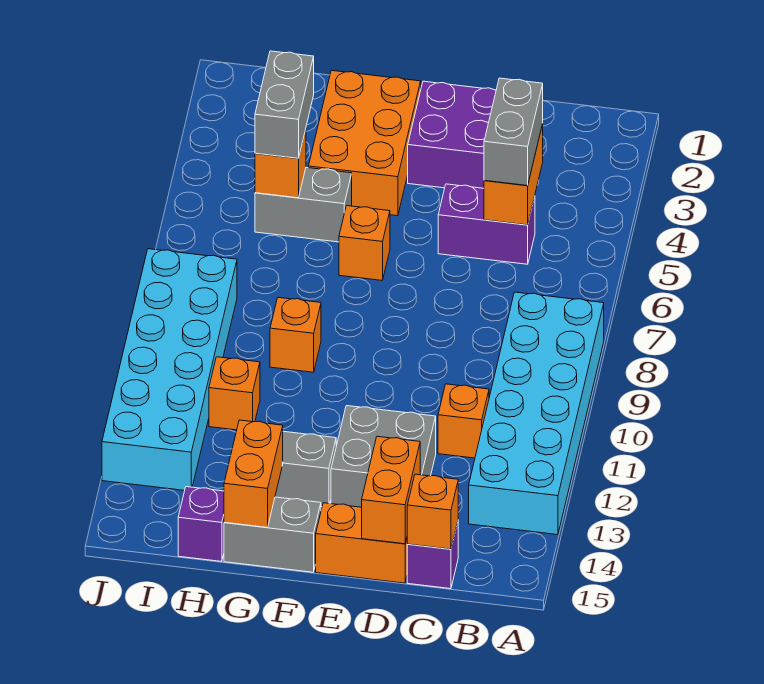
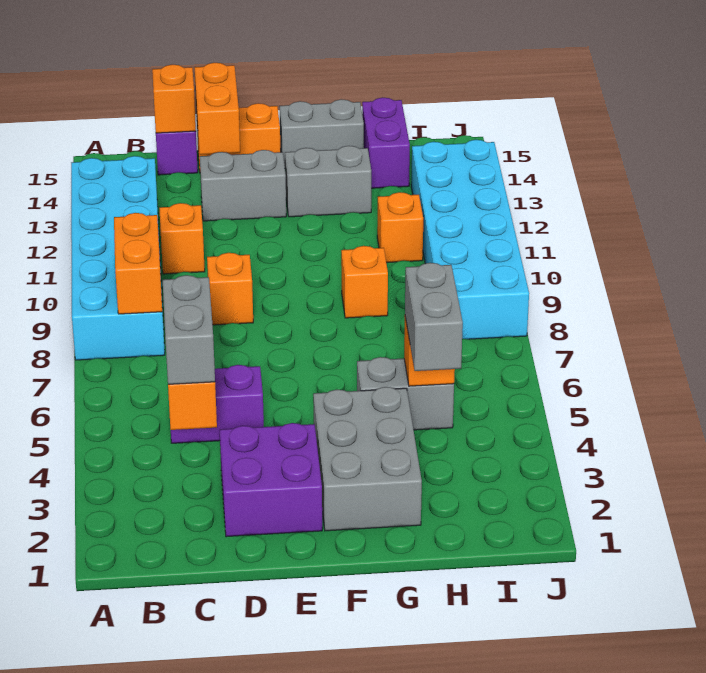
grey 2x2 brick [331,406,436,507] -> grey 1x2 brick [200,150,286,221]
orange 2x3 brick [308,70,421,216] -> grey 2x3 brick [313,387,422,531]
orange 1x1 brick [339,206,390,280] -> orange 1x1 brick moved to [207,253,253,325]
orange 1x2 brick [224,420,283,528] -> orange 1x2 brick moved to [114,213,162,314]
purple 1x1 brick [178,487,224,562] -> purple 1x2 brick [362,97,410,188]

